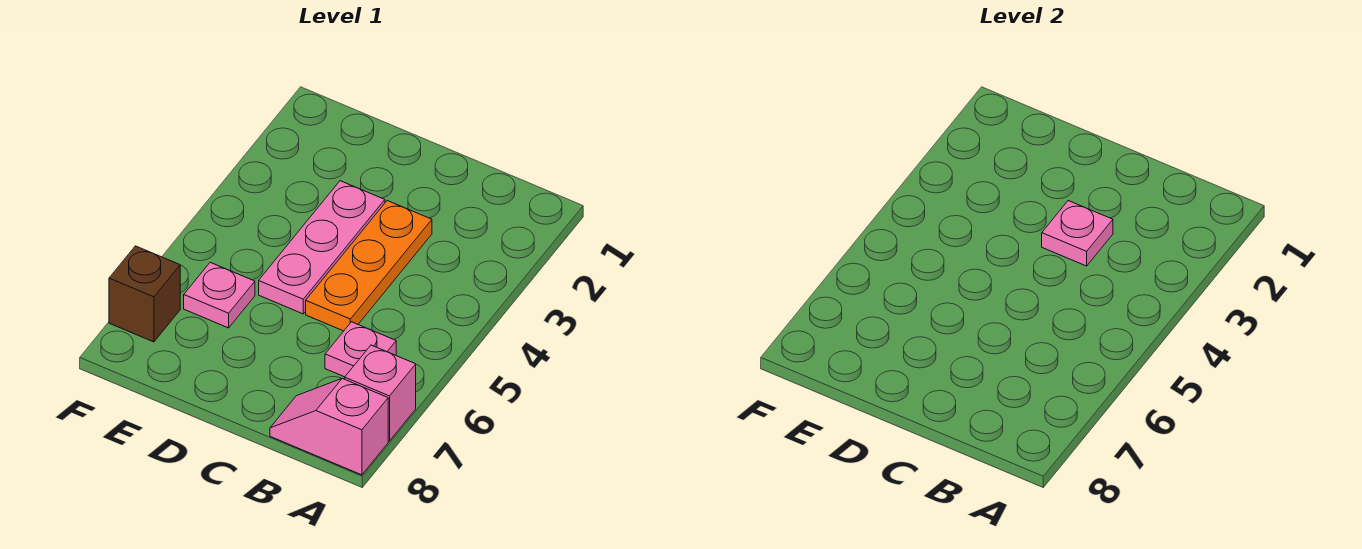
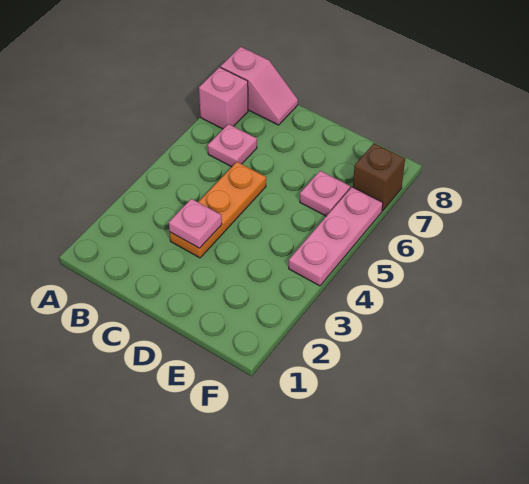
pink 1x3 plate [259,181,385,314] -> pink 1x3 plate moved to [289,187,383,286]

